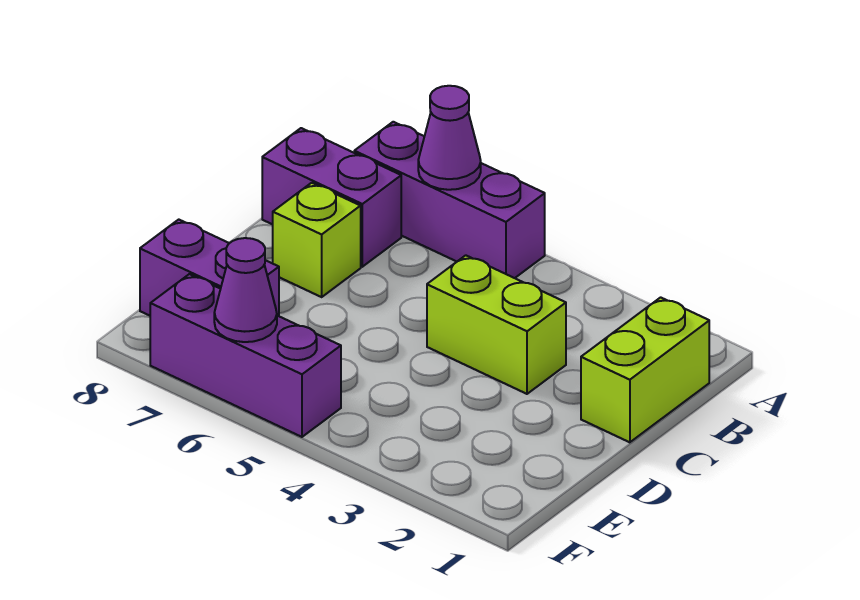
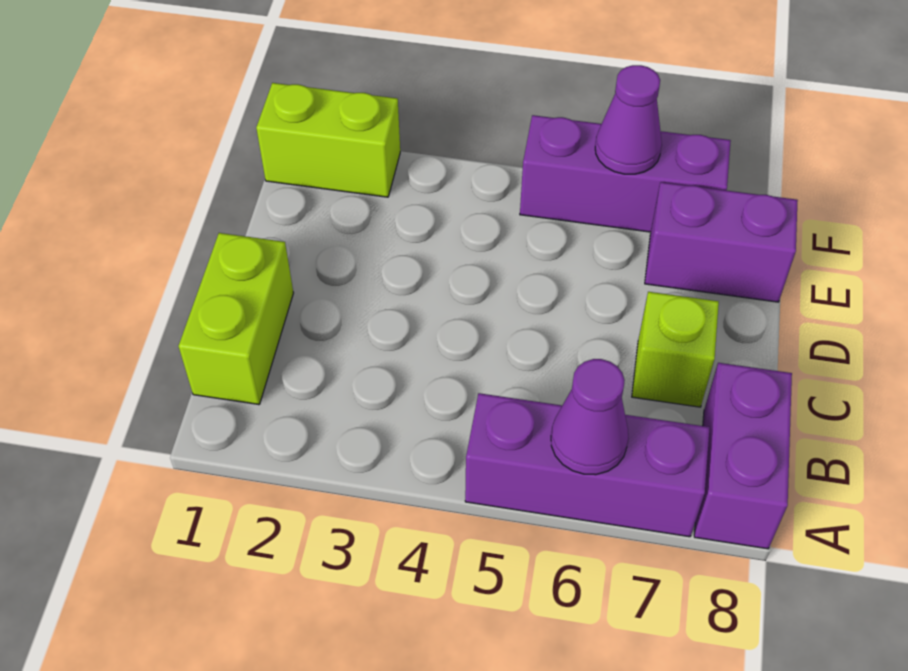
purple 1x2 brick [262,128,401,267] -> purple 1x2 brick turned to [694,363,792,549]
lime 1x2 brick [427,255,566,394] -> lime 1x2 brick moved to [256,83,400,197]

